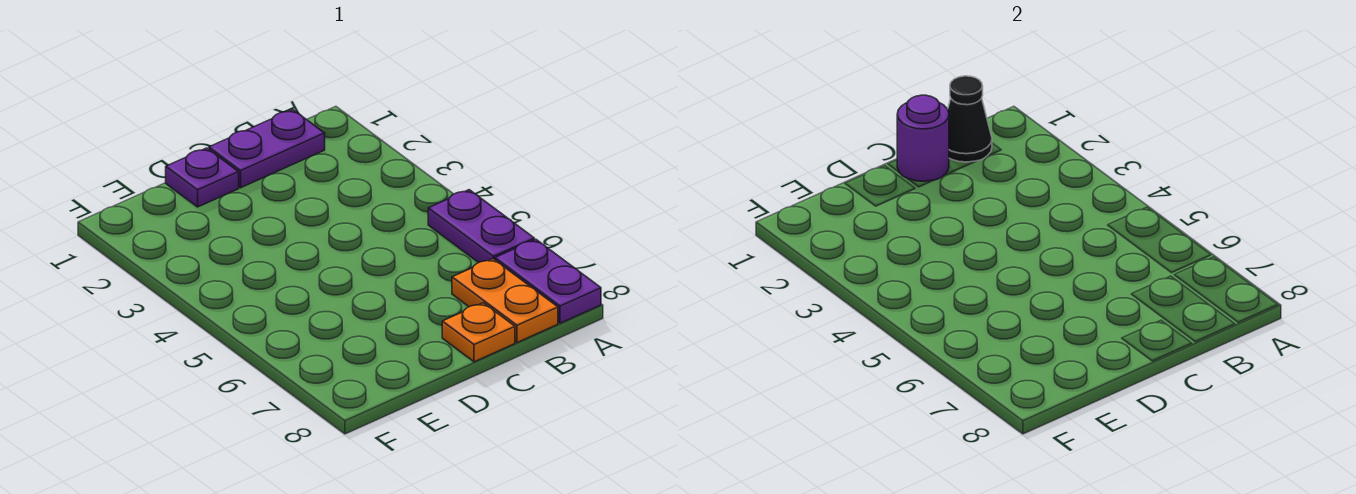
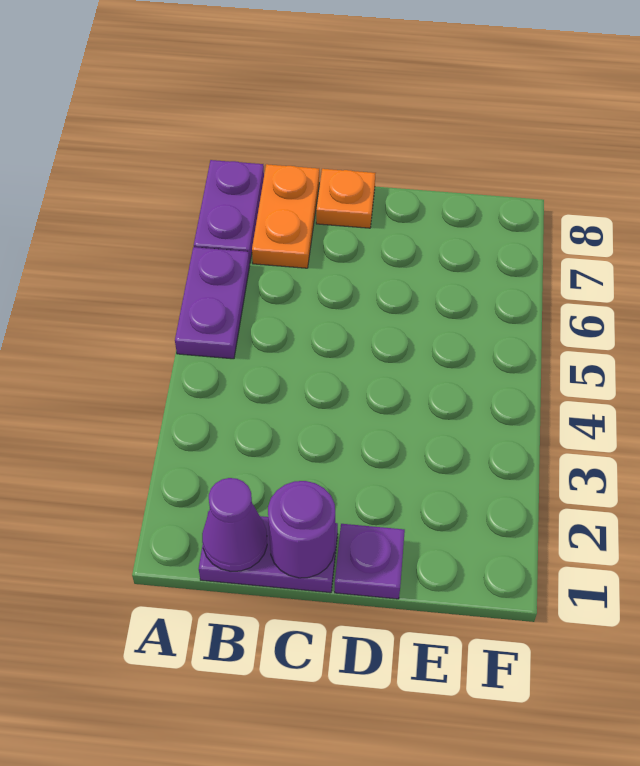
black 1x1 cone [948,76,992,162] -> purple 1x1 cone [202,478,267,571]

